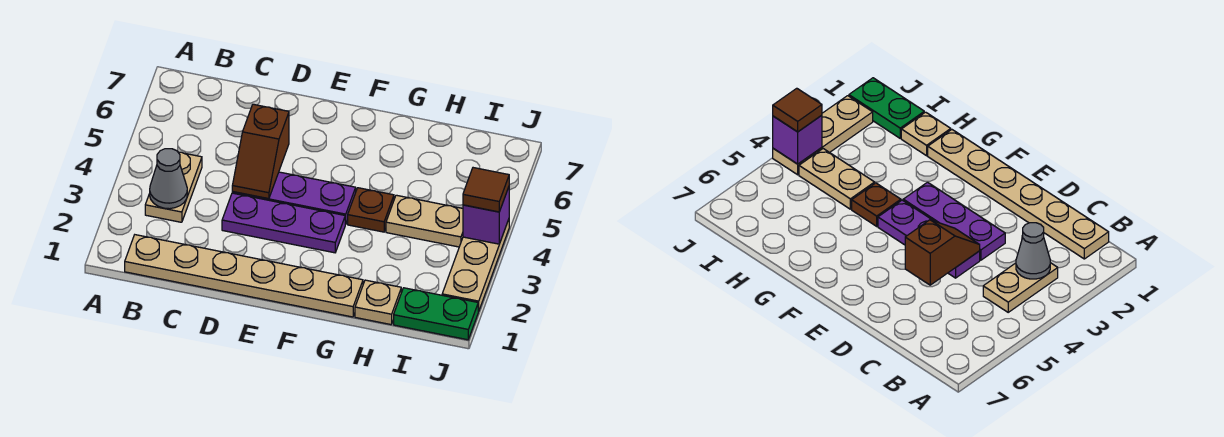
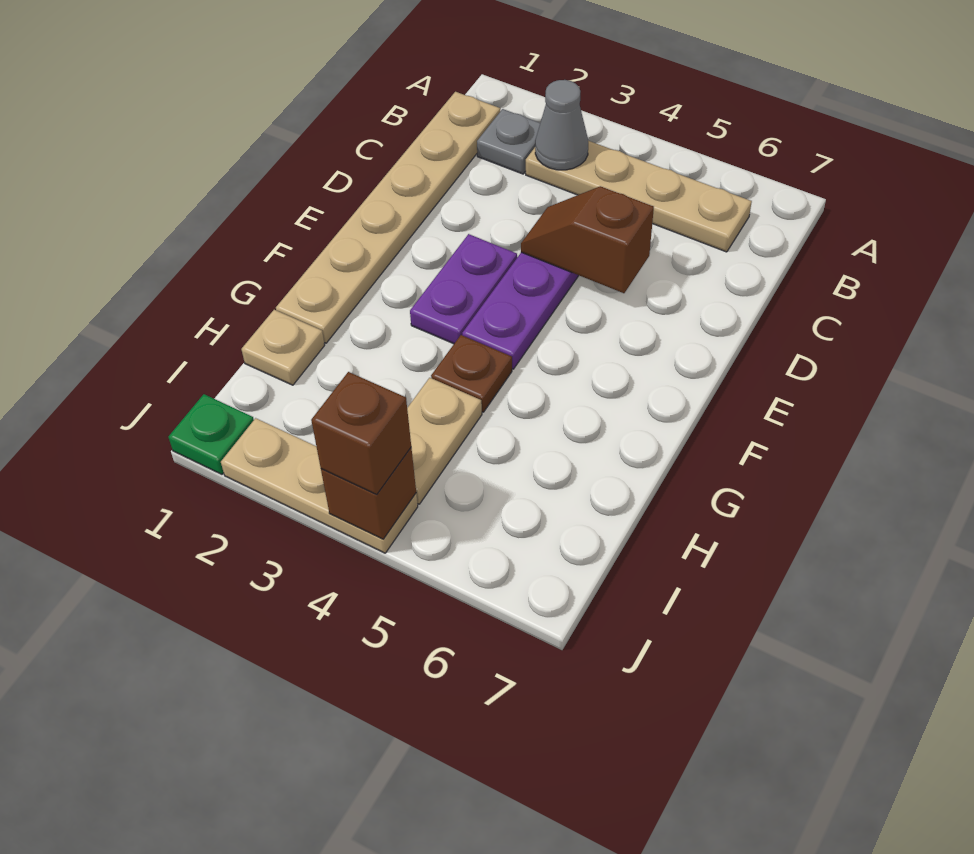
none -> grey 1x1 plate [477,109,540,174]
tan 1x2 plate [145,152,202,222] -> tan 1x4 plate [526,141,752,252]
purple 1x3 plate [222,193,346,253] -> purple 1x2 plate [410,234,517,344]
green 1x2 plate [394,288,479,340] -> green 1x1 plate [168,394,254,474]
purple 1x1 brick [463,187,509,244] -> brown 1x1 brick [321,448,416,539]
brown 1x1 tile [463,168,509,212] -> brown 1x1 brick [311,372,411,494]

